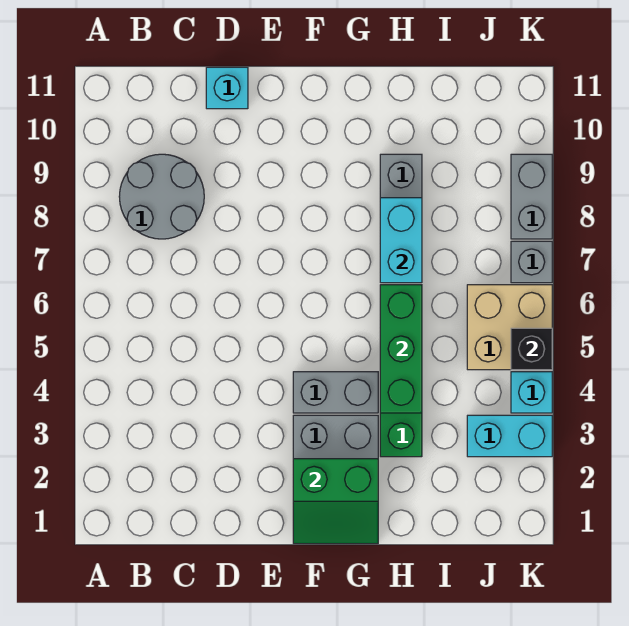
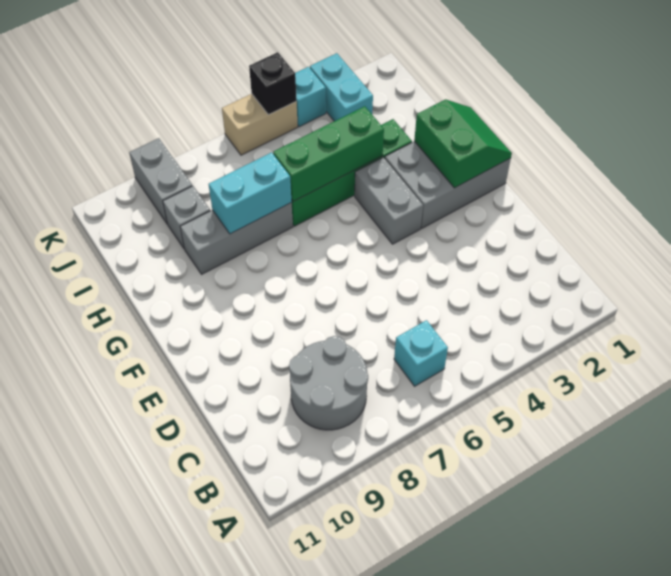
cyan 1x1 brick [206,67,248,109] -> cyan 1x1 brick moved to [394,320,448,386]
tan 2x2 brick [467,285,552,370] -> tan 1x2 brick [222,94,298,155]
grey 1x1 brick [511,241,552,283] -> grey 1x1 brick moved to [163,186,210,249]
grey 1x2 brick [511,154,552,239] -> grey 1x2 brick turned to [129,138,192,223]

